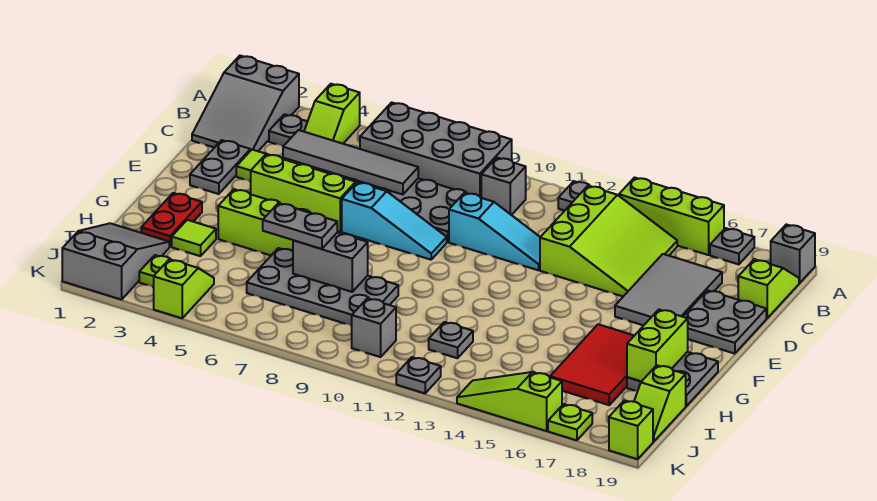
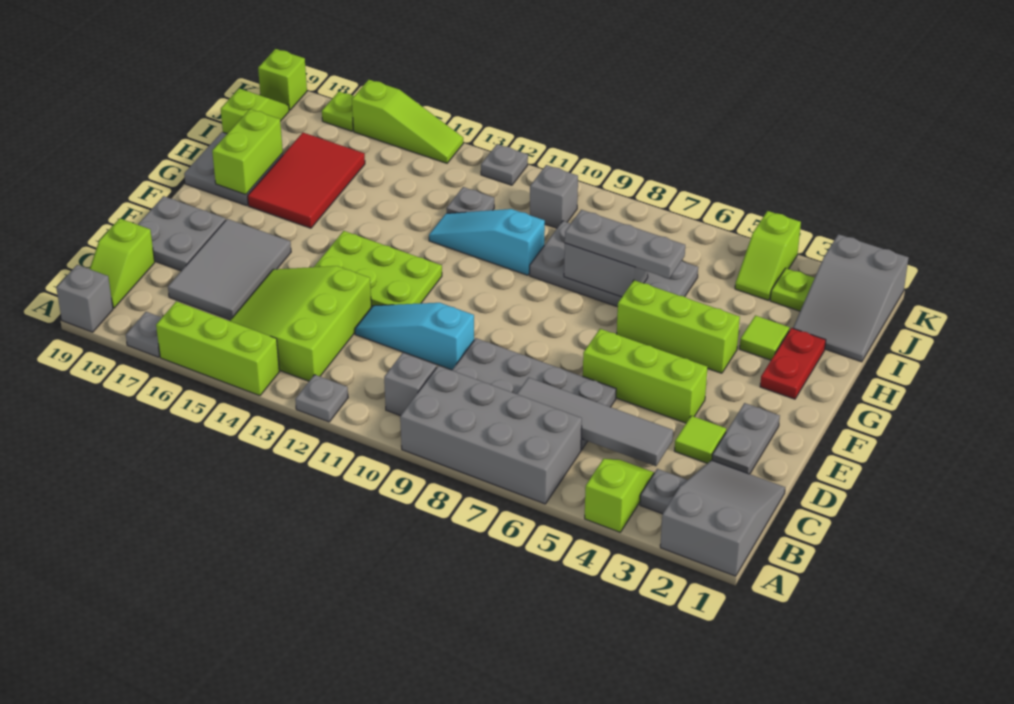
cyan 1x3 slope [342,182,447,260] -> cyan 1x3 slope moved to [429,209,545,275]
none -> lime 2x3 plate [314,231,442,307]
grey 1x2 plate [263,203,337,249] -> grey 1x3 plate [565,210,685,279]

